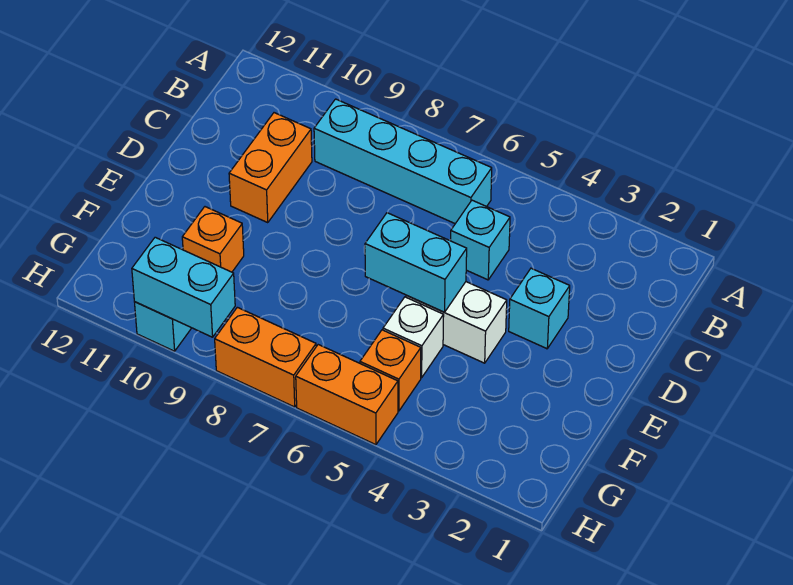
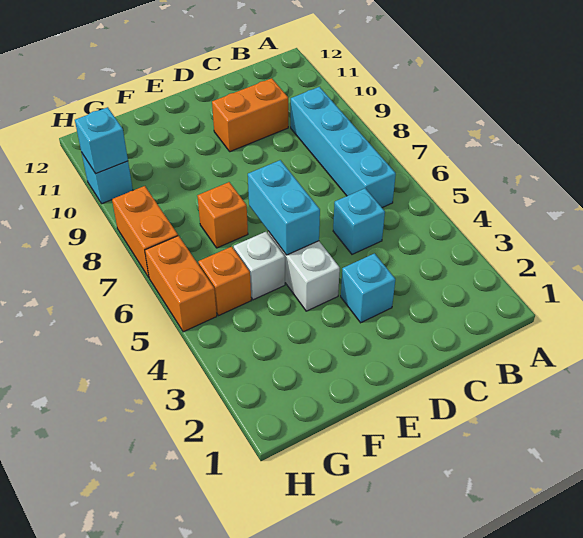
orange 1x1 brick [182,207,244,272] -> orange 1x1 brick moved to [198,182,248,248]
cyan 1x2 brick [132,237,235,337] -> cyan 1x1 brick [75,107,128,174]

